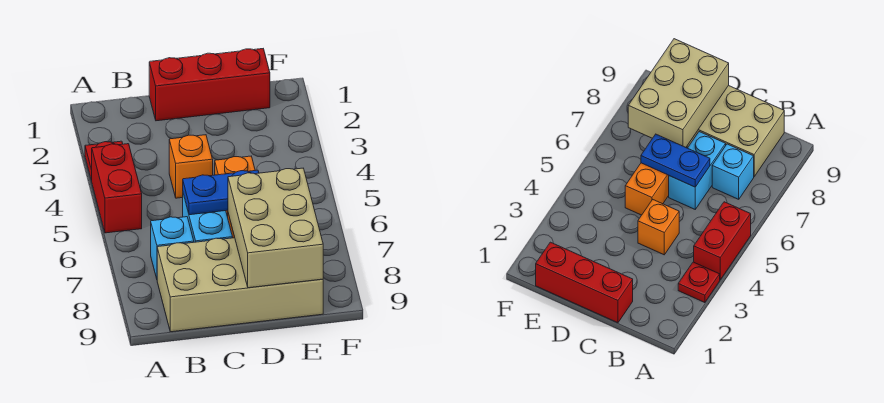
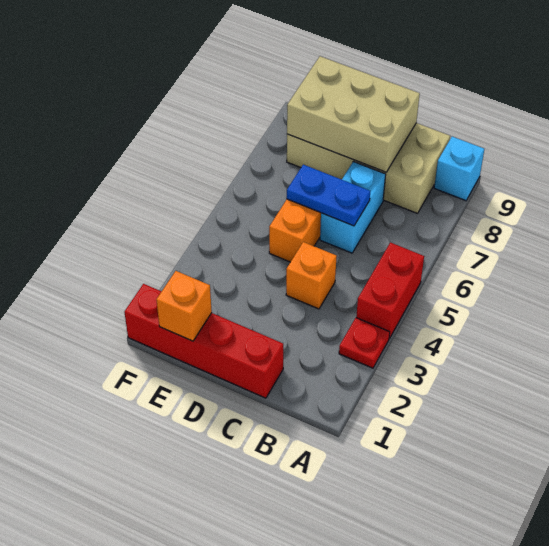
cyan 1x1 brick [151,217,194,279] -> cyan 1x1 brick moved to [434,137,484,201]
red 1x3 brick [149,49,270,121] -> red 1x4 brick [124,284,283,398]
tan 2x3 brick [228,168,323,288] -> tan 2x3 brick turned to [287,56,420,172]
none -> orange 1x1 brick [156,271,212,341]

